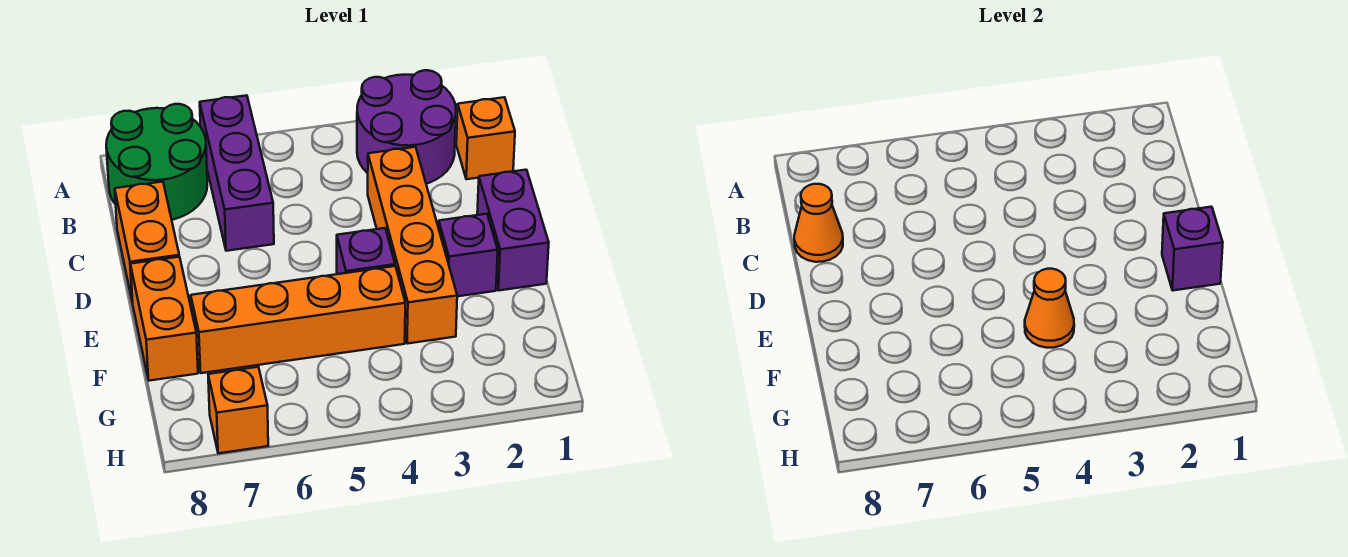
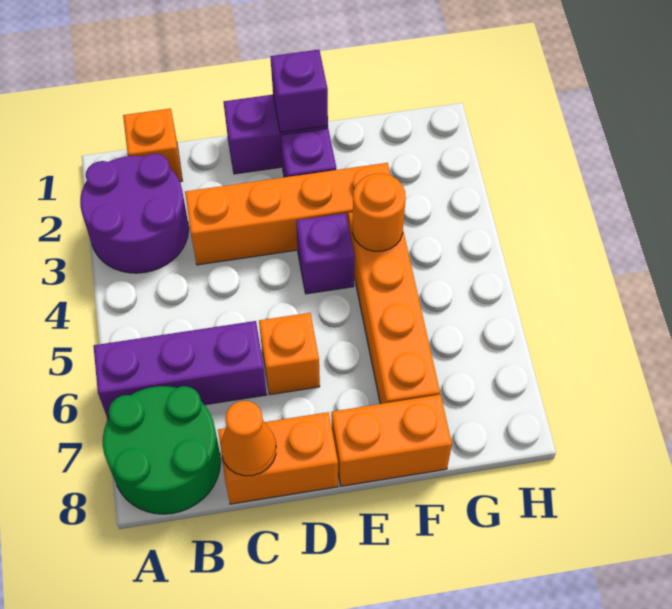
orange 1x1 cone [1025,269,1074,348] -> orange 1x1 round brick [353,174,406,251]
orange 1x1 brick [208,367,268,453] -> orange 1x1 brick moved to [259,313,320,395]

